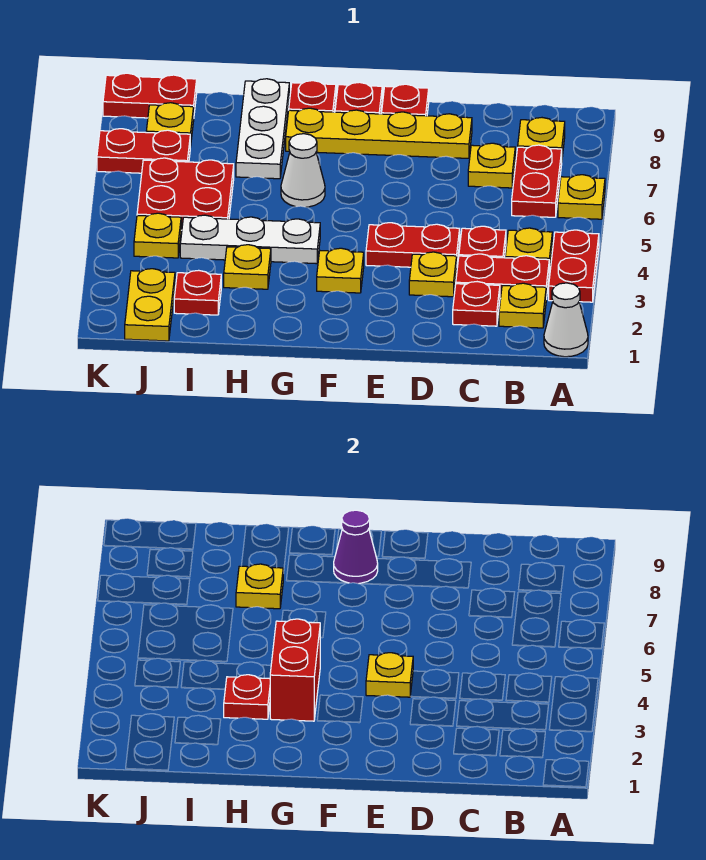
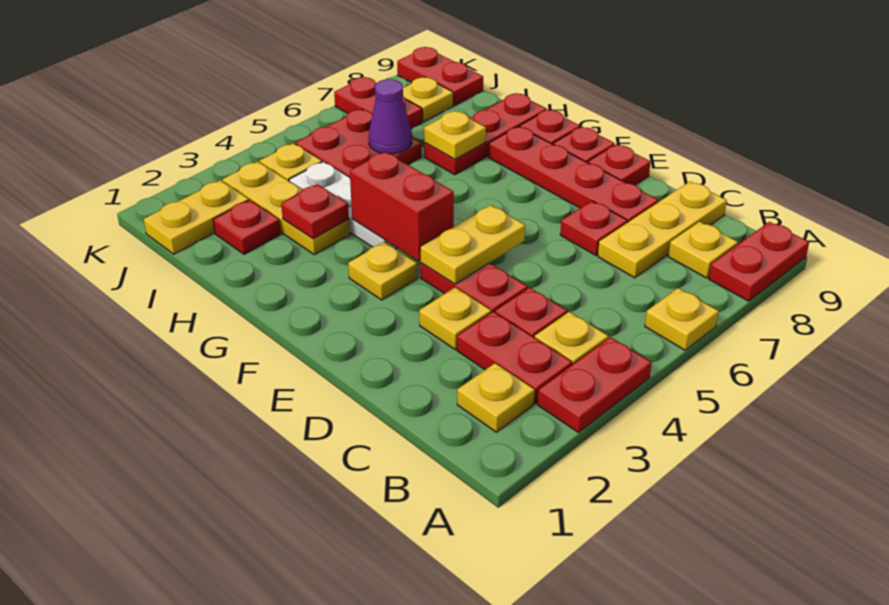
white 1x1 cone [544,283,588,357] -> none
red 1x2 plate [512,145,562,217] -> red 1x2 plate moved to [709,222,809,301]
red 1x1 plate [453,282,500,326] -> red 1x1 plate moved to [560,201,628,255]
yellow 1x1 plate [468,143,515,188] -> yellow 1x3 plate [598,182,727,278]
yellow 1x4 plate [286,108,472,158] -> red 1x4 plate [488,126,658,222]
yellow 1x1 plate [366,653,413,697] -> yellow 1x2 plate [420,205,525,284]
purple 1x1 cone [334,510,378,584] -> purple 1x1 cone moved to [369,79,412,154]
red 1x2 brick [270,619,321,721] -> red 1x2 brick turned to [350,152,454,261]
white 1x1 cone [281,134,325,207] -> none
yellow 1x1 plate [224,245,271,289] -> yellow 1x3 plate [222,161,350,255]
white 1x3 plate [236,79,289,179] -> red 1x3 plate [424,93,547,175]

